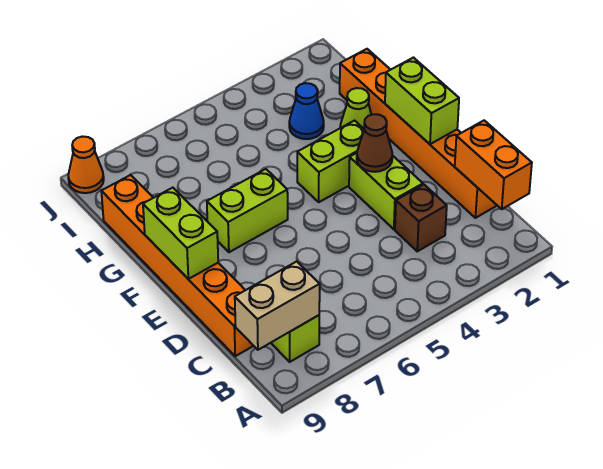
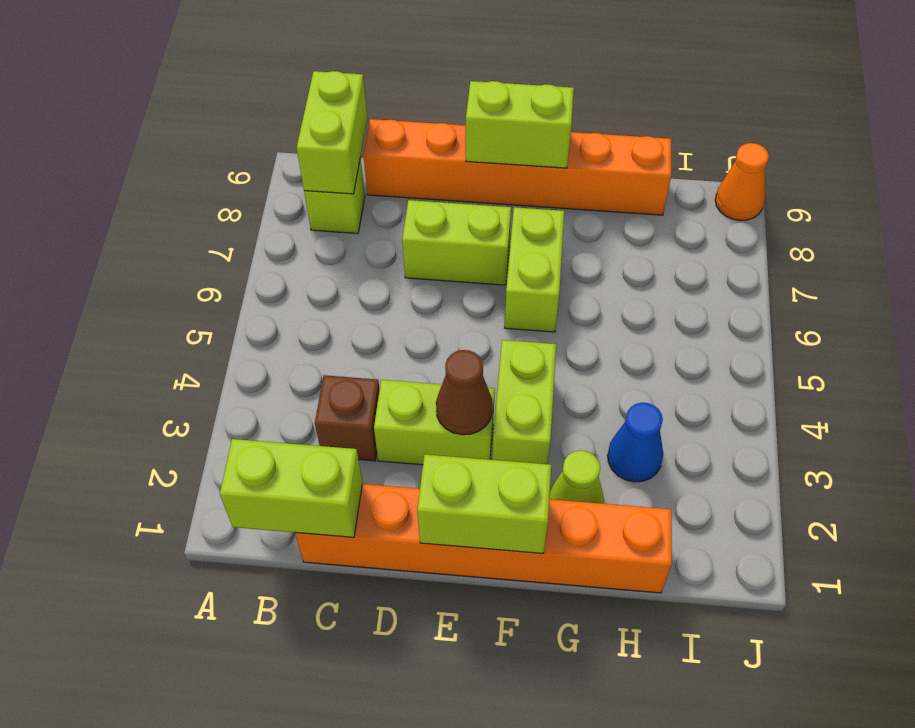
orange 1x2 brick [455,120,532,209] -> lime 1x2 brick [220,439,362,537]
tan 1x2 brick [235,262,320,350] -> lime 1x2 brick [297,71,367,194]
none -> lime 1x2 brick [402,200,511,285]

